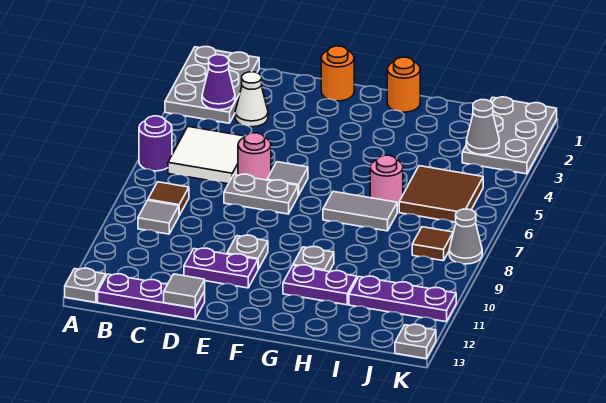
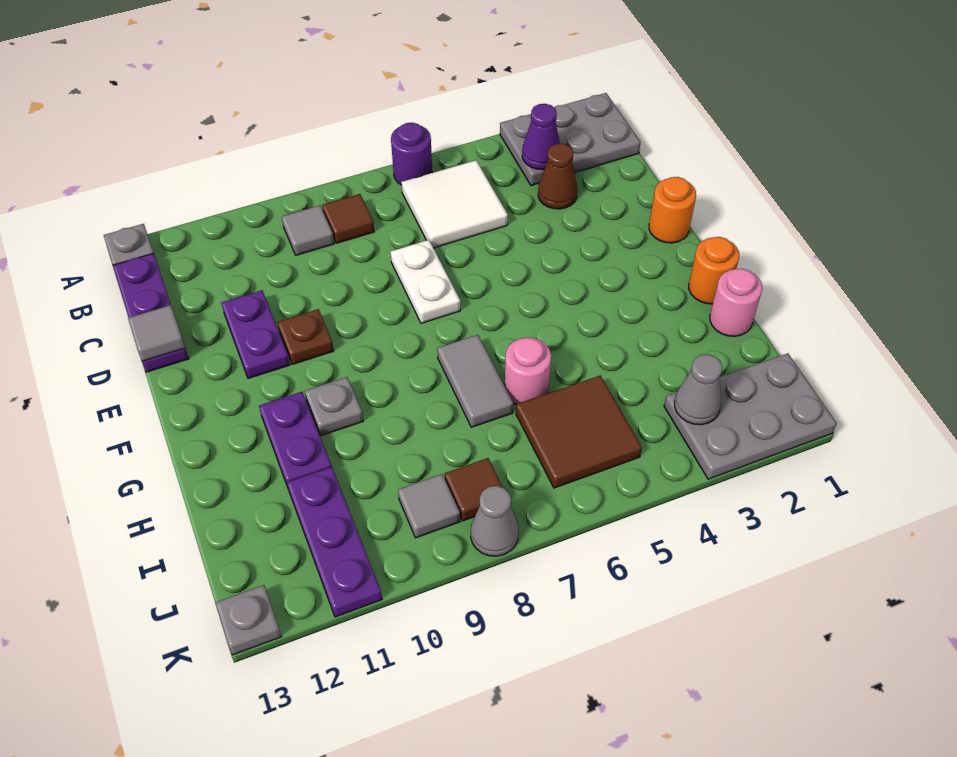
white 1x1 cone [235,72,268,127] -> brown 1x1 cone [538,144,577,209]
pink 1x1 round brick [238,133,271,180] -> pink 1x1 round brick moved to [710,269,762,336]
grey 1x2 plate [224,174,298,214] -> white 1x2 plate [390,240,460,323]
grey 1x1 tile [267,162,308,196] -> grey 1x1 tile moved to [398,474,460,538]
grey 1x1 plate [227,235,268,269] -> brown 1x1 plate [277,309,334,364]

